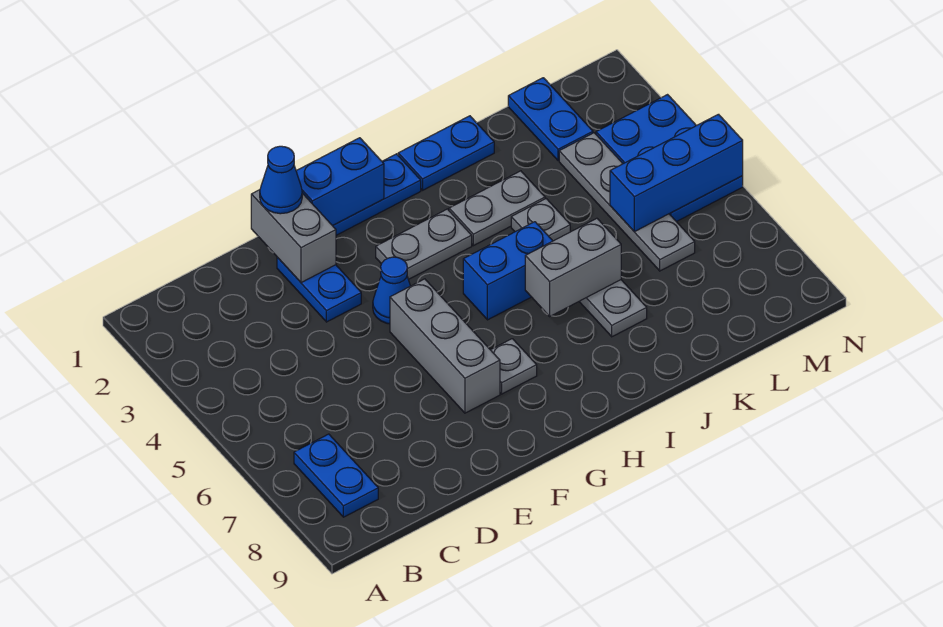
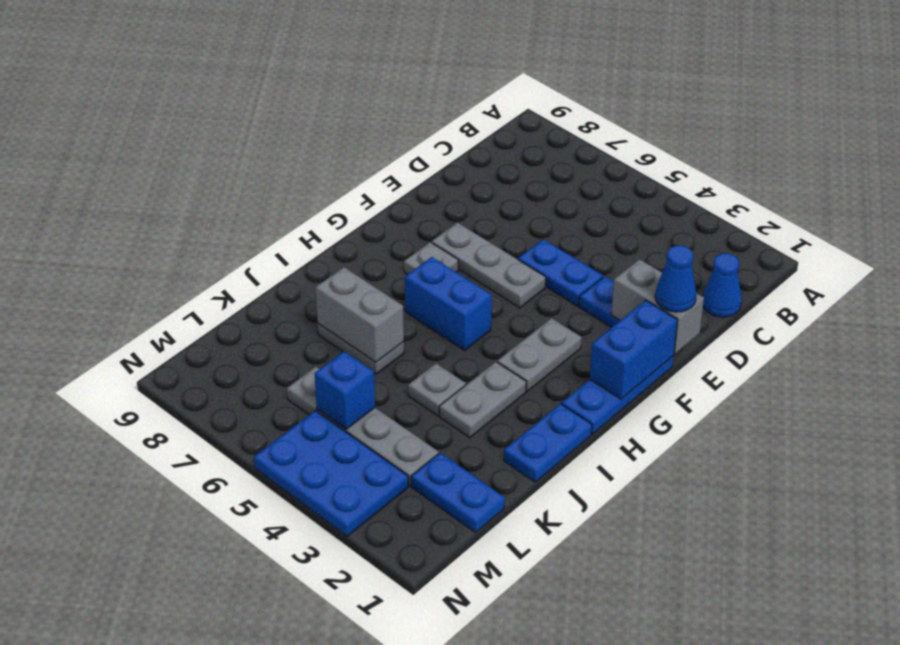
blue 1x2 plate [294,434,378,517] -> blue 1x2 plate moved to [518,239,603,306]
blue 1x1 cone [373,257,410,324] -> blue 1x1 cone moved to [703,253,742,317]
grey 1x3 brick [390,279,500,413] -> grey 1x3 plate [432,223,546,308]
blue 1x2 brick [463,222,552,320] -> blue 1x2 brick turned to [405,257,492,350]
grey 1x2 brick [525,218,621,316] -> grey 1x2 brick turned to [315,267,404,362]
blue 1x3 brick [610,114,743,232] -> blue 1x1 brick [315,351,375,429]

